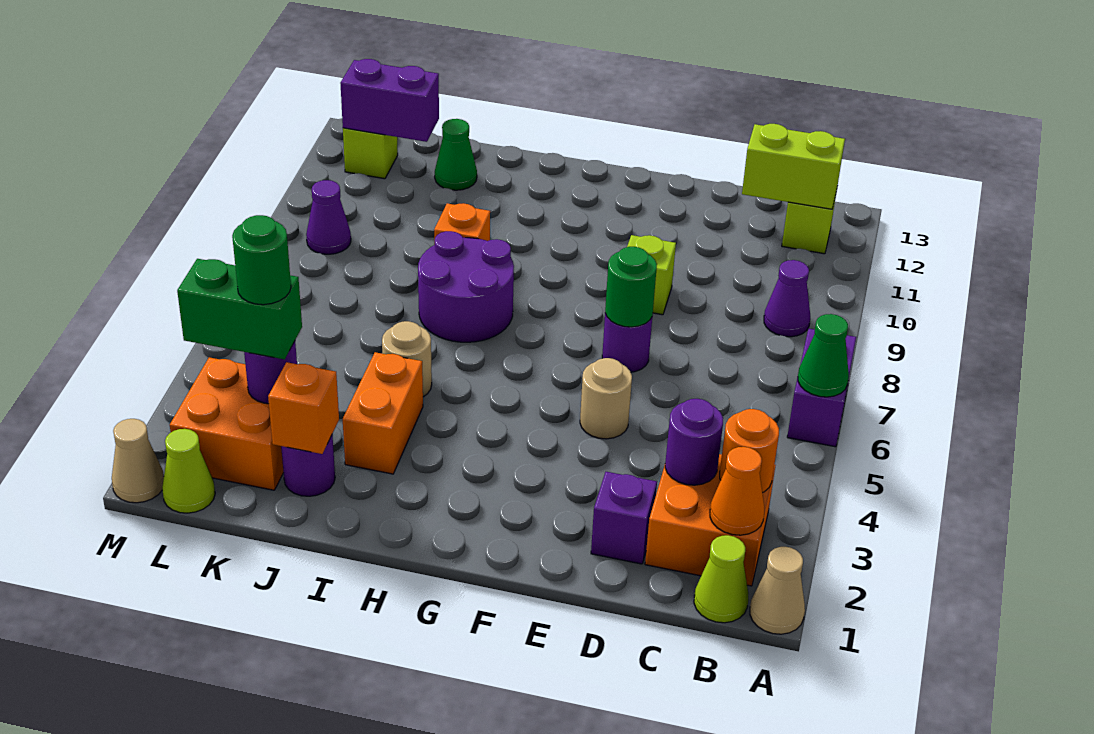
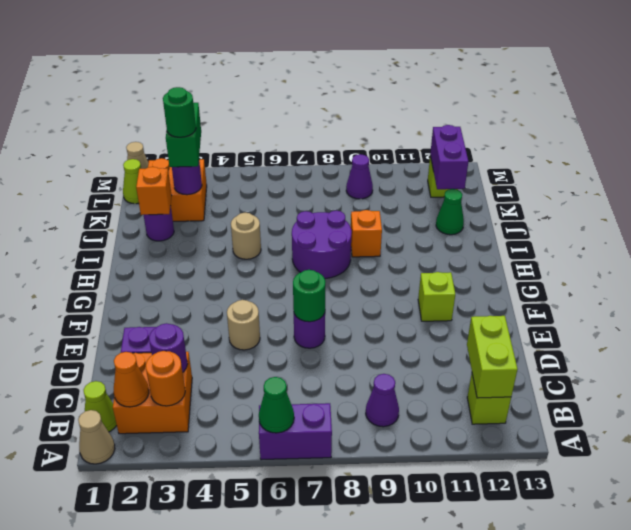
lime 1x1 brick [627,235,676,315] -> lime 1x1 brick moved to [418,272,455,321]
orange 1x2 brick [343,352,423,474] -> none

